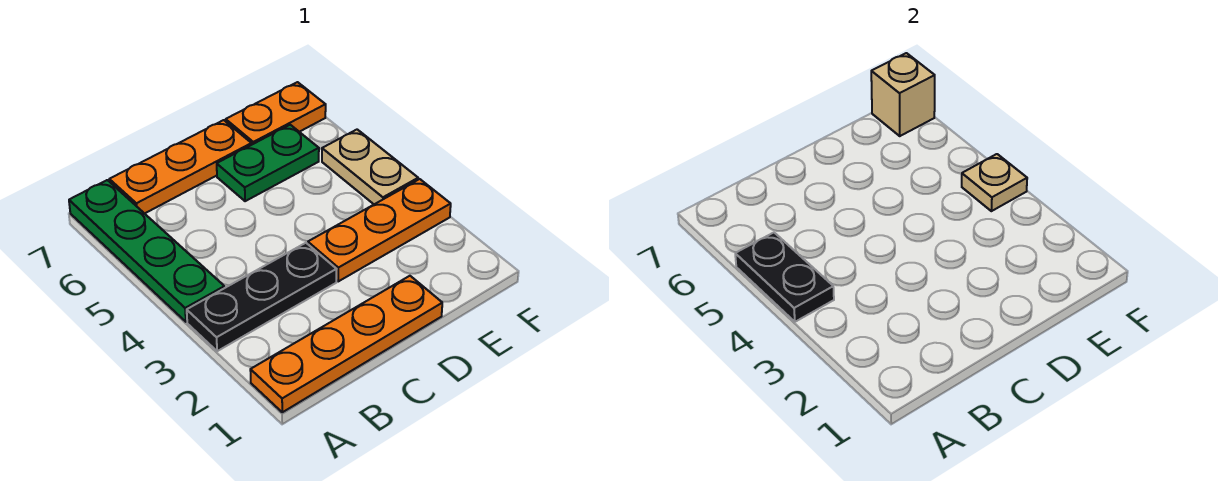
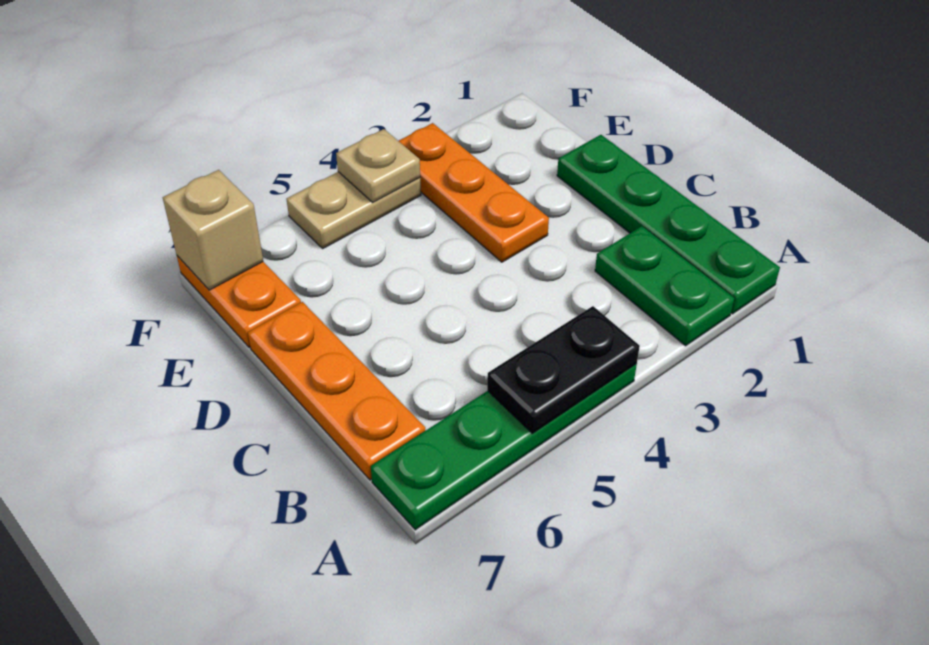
orange 1x4 plate [250,276,442,412] -> green 1x4 plate [557,135,780,314]
black 1x3 plate [187,243,336,351] -> none
green 1x2 plate [217,125,319,201] -> green 1x2 plate moved to [595,226,734,346]

